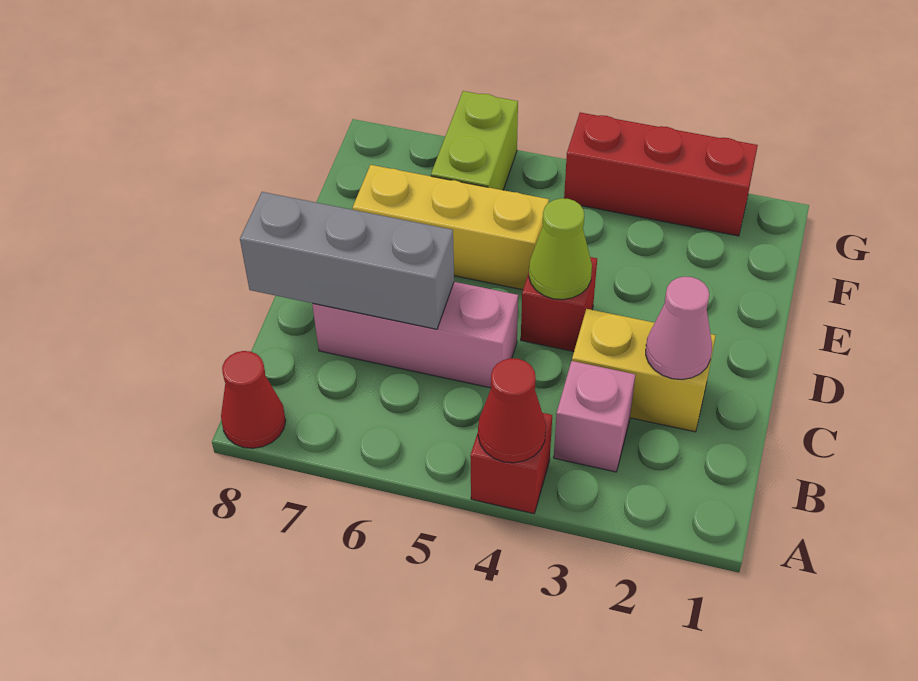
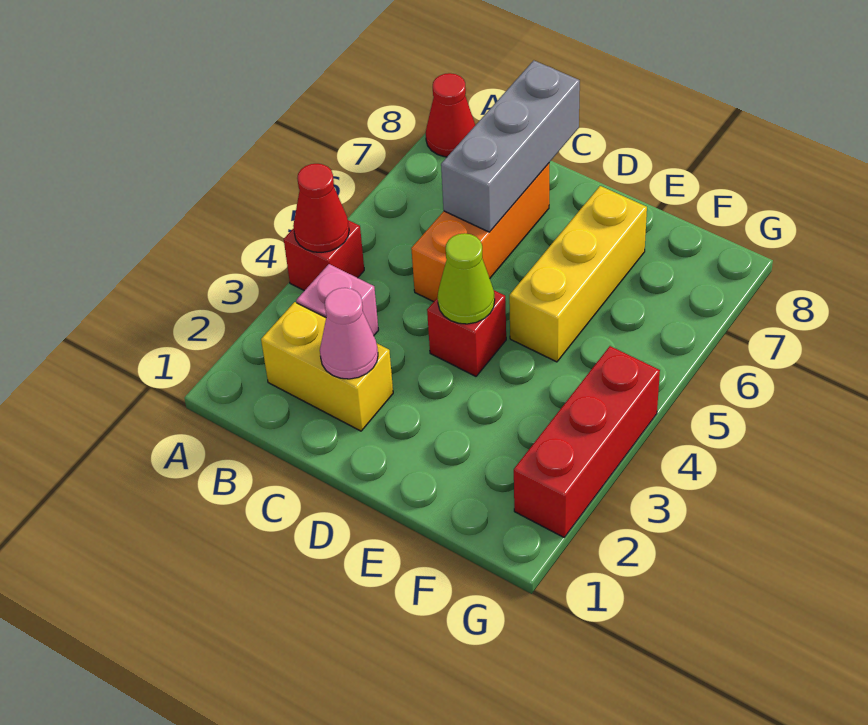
yellow 1x2 brick [572,309,716,432] -> yellow 1x2 brick turned to [261,302,393,431]
pink 1x3 brick [312,282,518,388] -> orange 1x3 brick [411,163,549,302]
lime 1x2 brick [431,91,518,190] -> none

